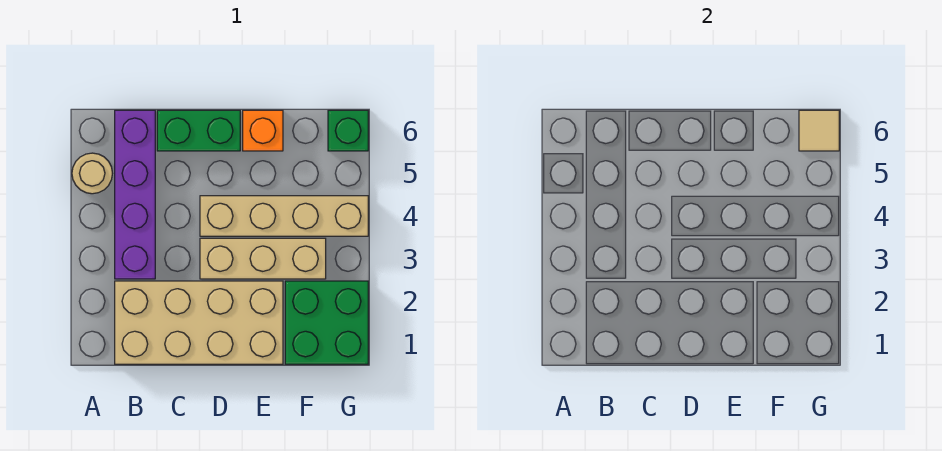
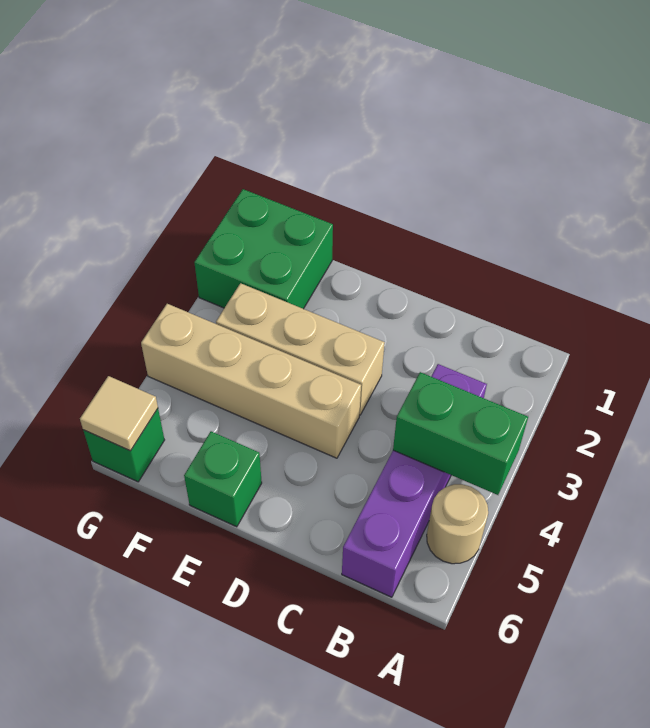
tan 2x4 brick [115,281,283,364] -> none
green 1x2 brick [157,110,240,151] -> green 1x2 brick moved to [393,372,528,495]
orange 1x1 brick [243,110,283,151] -> green 1x1 brick [184,431,262,527]

